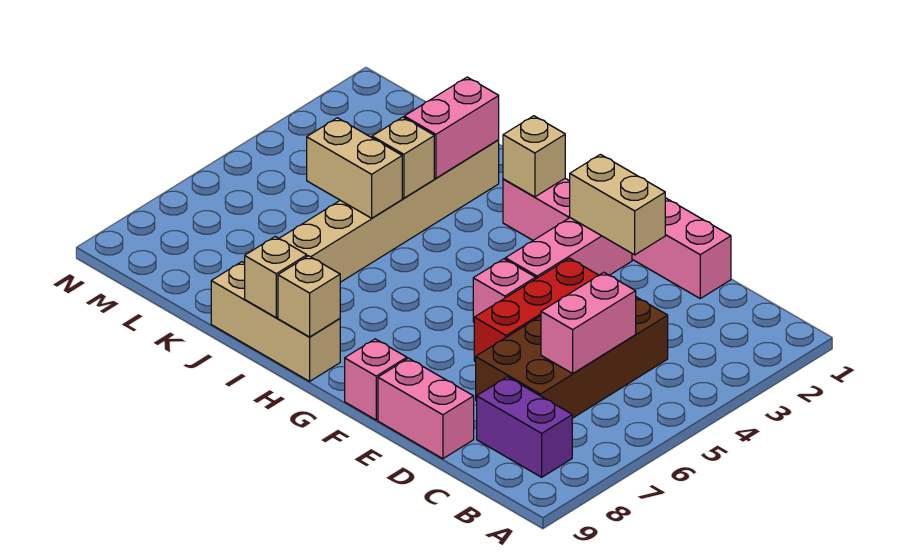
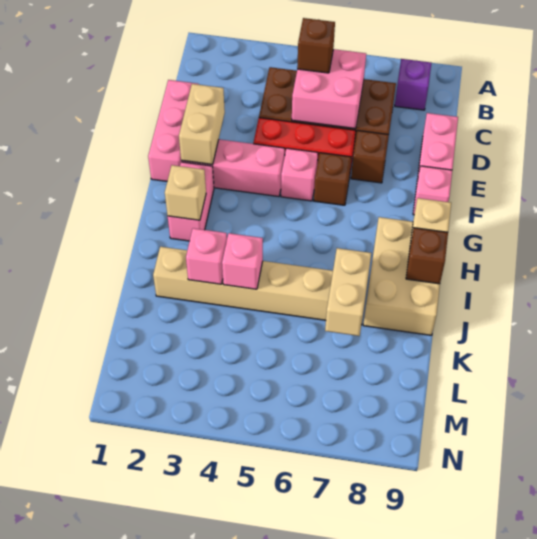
purple 1x2 brick [477,377,572,477] -> purple 1x1 brick [395,59,431,110]
pink 1x2 brick [541,272,636,373] -> pink 2x2 brick [292,49,366,129]
none -> brown 1x1 brick [297,18,335,73]
none -> brown 1x1 brick [351,130,389,183]
none -> brown 1x1 brick [314,153,351,205]
tan 1x3 brick [211,262,340,381] -> tan 2x3 brick [363,217,440,335]
tan 1x1 brick [245,237,307,317] -> brown 1x1 brick [406,228,448,284]
pink 1x2 brick [404,77,499,178] -> pink 1x1 brick [186,228,227,284]
tan 1x1 brick [372,117,434,198] -> pink 1x1 brick [222,233,263,289]
tan 1x2 brick [307,118,402,218] -> tan 1x2 brick moved to [325,248,371,336]

